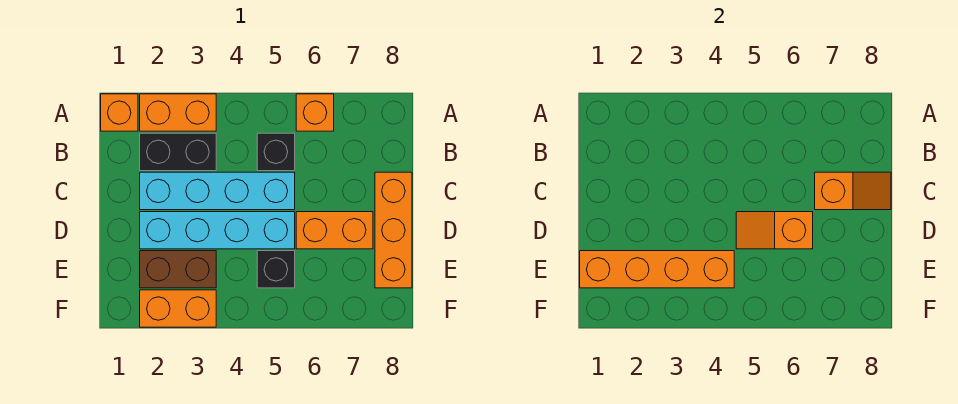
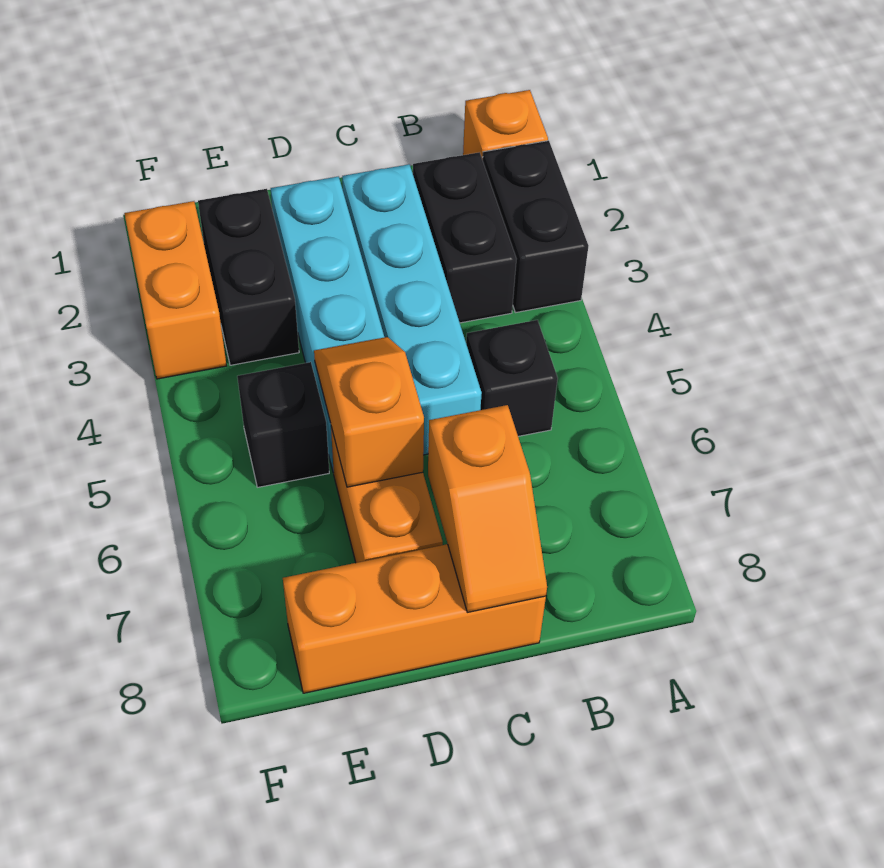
orange 1x2 brick [140,94,216,131] -> black 1x2 brick [483,141,588,313]
orange 1x1 brick [296,94,334,131] -> none
orange 1x4 brick [580,251,734,288] -> none
brown 1x2 brick [140,251,216,288] -> black 1x2 brick [198,189,299,365]

